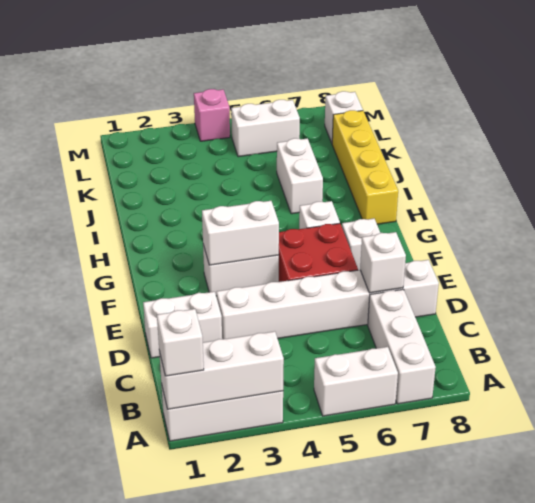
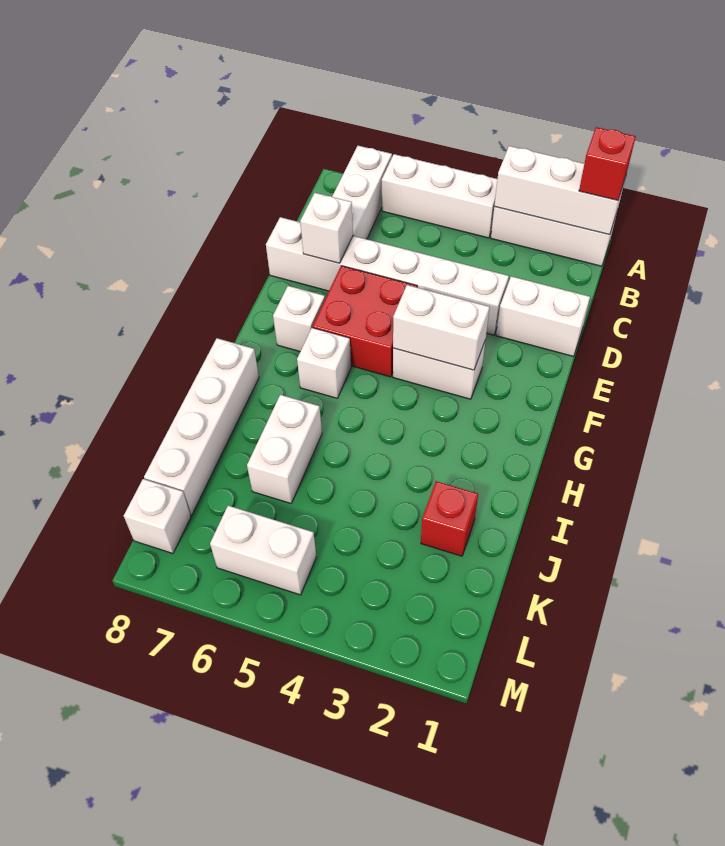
white 1x1 brick [157,309,204,376] -> red 1x1 brick [579,127,636,200]
white 1x2 brick [314,347,398,416] -> white 1x3 brick [382,154,497,238]
yellow 1x4 brick [332,110,398,224] -> white 1x4 brick [144,338,259,515]
none -> red 1x1 brick [421,481,478,556]
pink 1x1 brick [194,89,230,141] -> none

